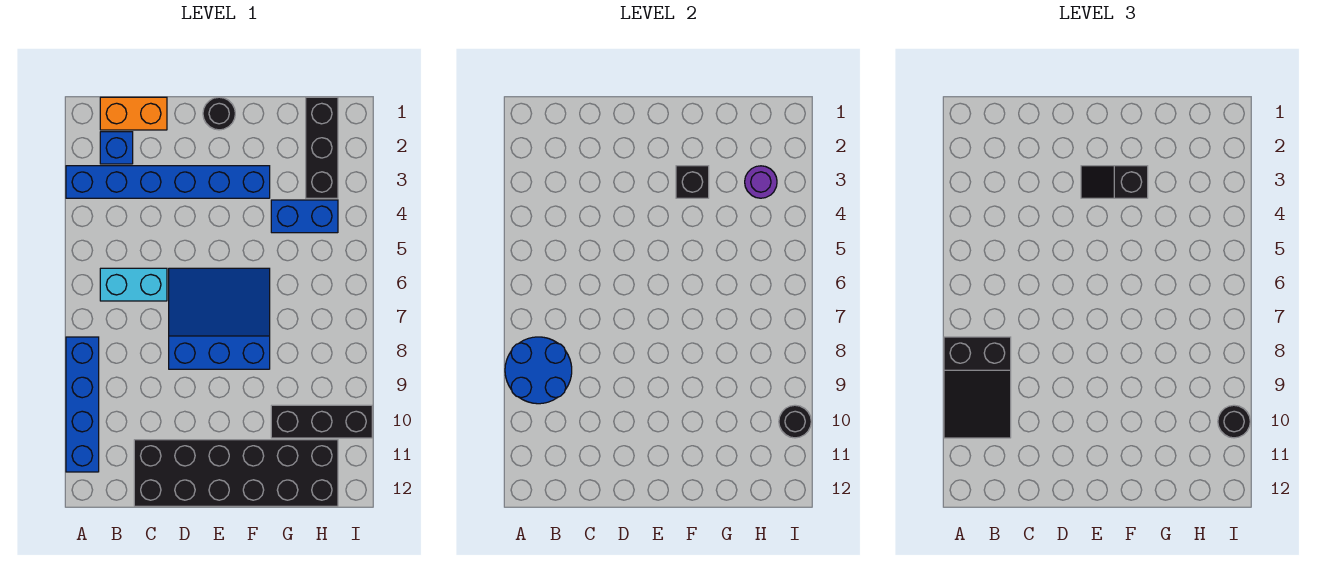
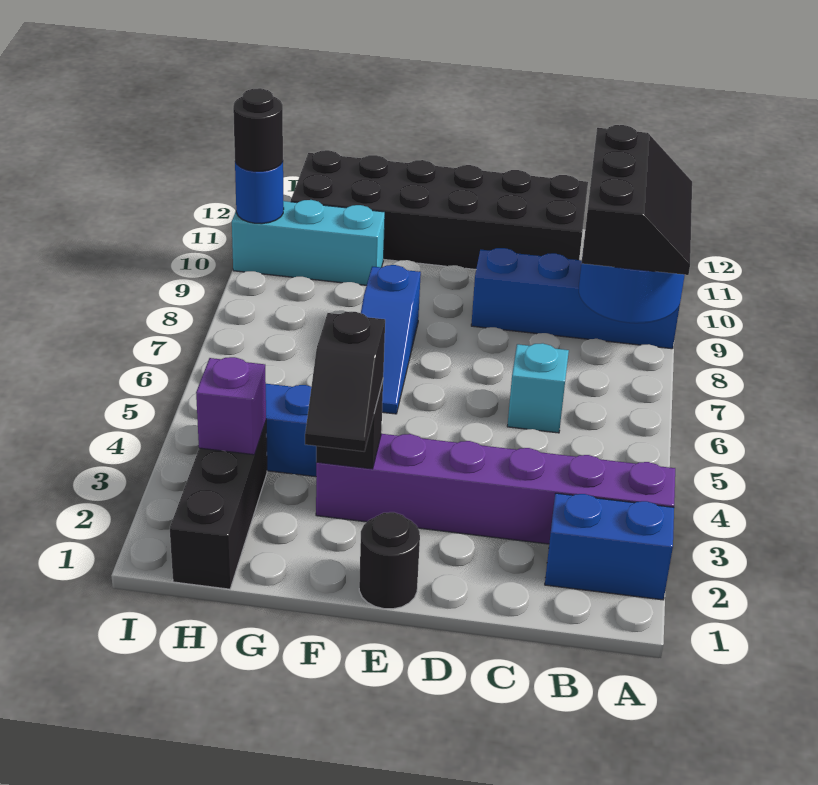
blue 1x6 brick [66,166,270,198] -> purple 1x6 brick [316,434,675,544]
blue 1x4 brick [66,337,99,472] -> blue 1x4 brick turned to [471,248,680,349]
black 2x3 slope [944,337,1011,438] -> black 2x3 slope turned to [581,125,692,275]
orange 1x2 brick [100,97,167,130] -> none
blue 1x1 brick [100,132,133,164] -> blue 1x2 brick [545,493,674,600]
cyan 1x2 brick [100,268,167,301] -> cyan 1x1 brick [507,343,569,433]
blue 3x3 slope [169,268,270,369] -> blue 1x3 slope [361,265,421,414]
black 1x2 slope [1081,166,1148,198] -> black 1x2 slope turned to [305,312,385,451]
black 1x3 brick [271,405,372,438] -> cyan 1x3 brick [232,200,385,285]
purple 1x1 round brick [745,166,777,198] -> purple 1x1 brick [196,357,266,455]
black 1x1 round brick [779,405,811,438] -> blue 1x1 round brick [235,162,284,224]

